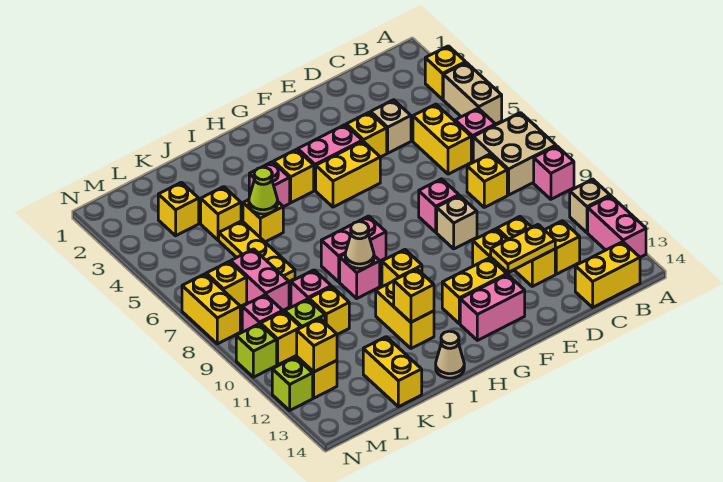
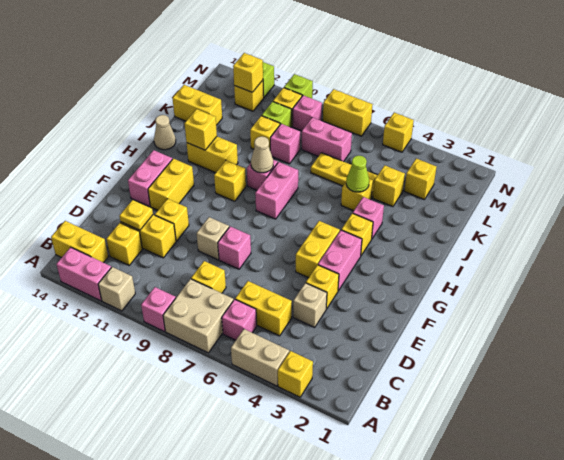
yellow 1x2 brick [575,242,640,307] -> yellow 1x2 brick turned to [51,221,108,263]
yellow 1x2 plate [491,225,555,273] -> yellow 1x1 plate [120,200,153,230]
yellow 1x1 brick [206,261,247,306] -> yellow 1x1 brick moved to [383,113,414,152]

